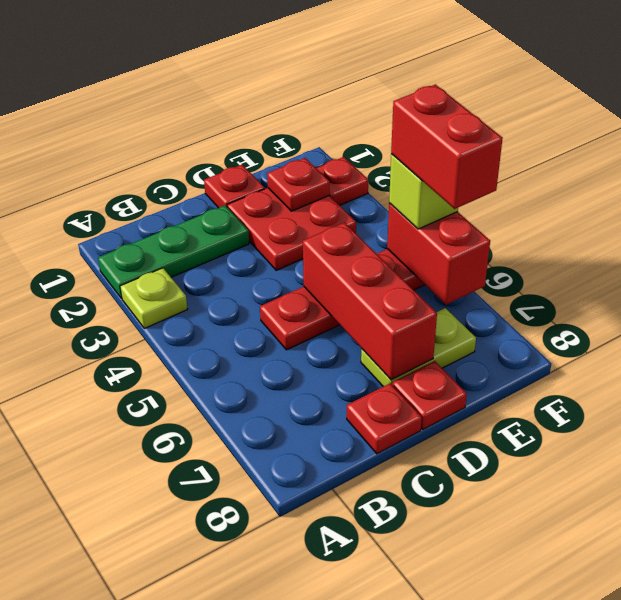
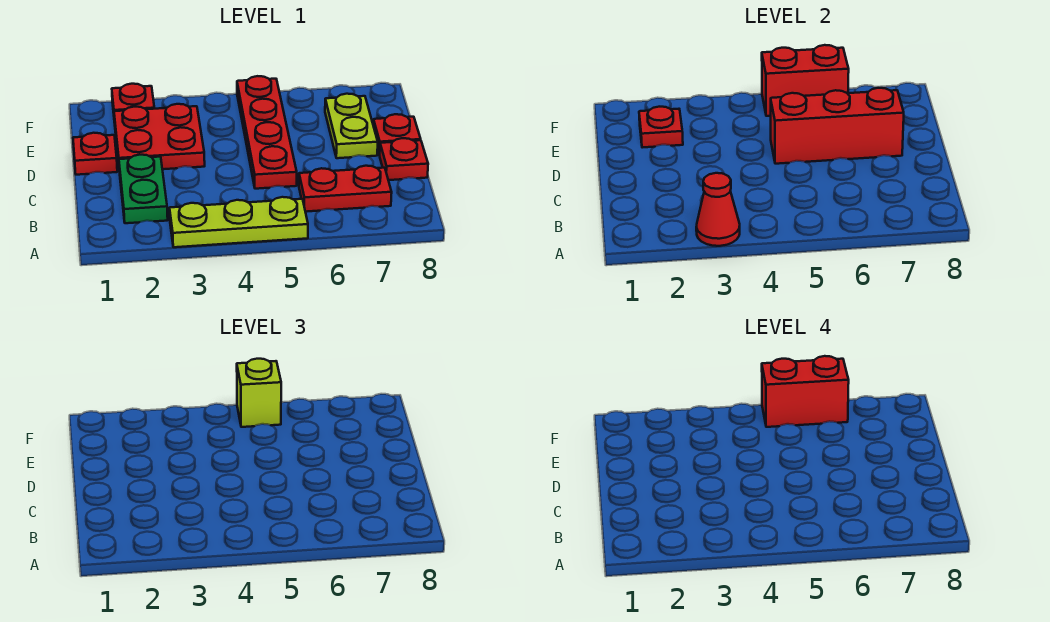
green 1x3 plate [98,206,249,298] -> green 1x2 plate [119,155,168,223]
lime 1x1 plate [120,268,188,328] -> lime 1x3 plate [170,197,308,247]
none -> red 1x1 cone [696,173,740,246]
none -> red 1x2 plate [299,166,392,212]

